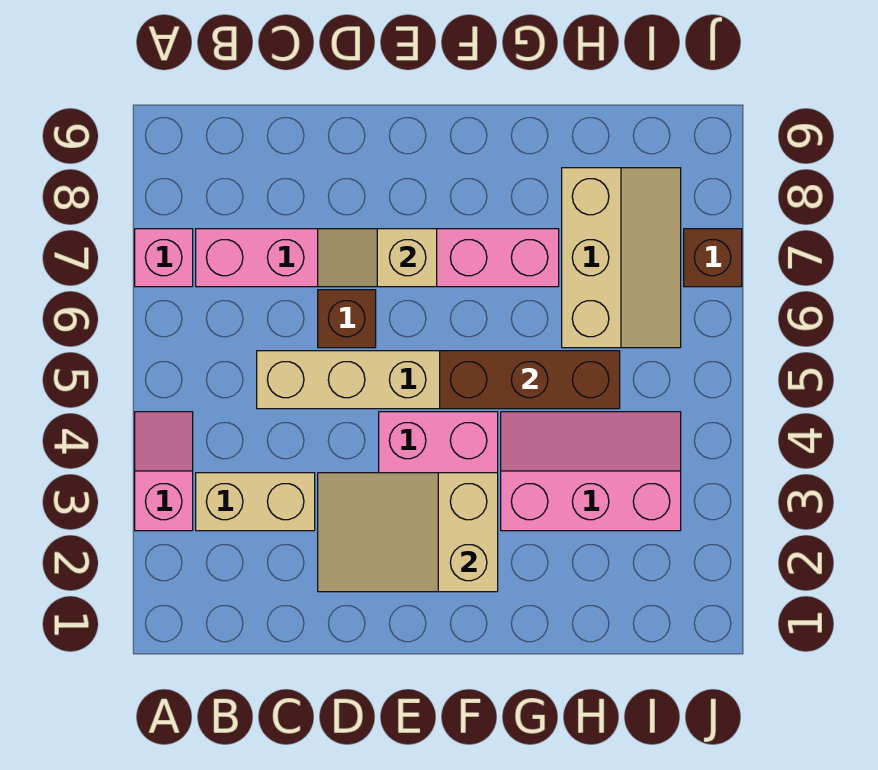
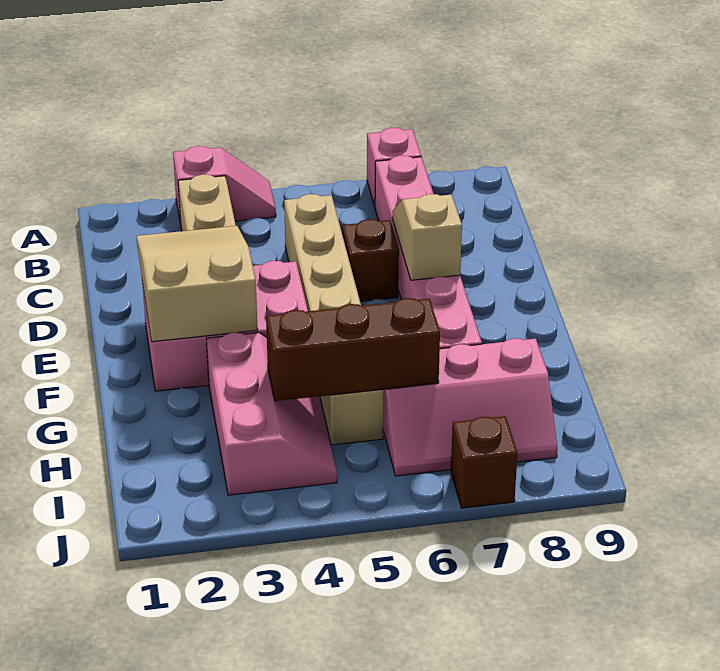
brown 1x3 brick [440,351,620,409] -> brown 1x3 brick turned to [266,298,440,401]
tan 2x3 slope [562,168,681,348] -> pink 2x3 slope [383,338,557,476]

